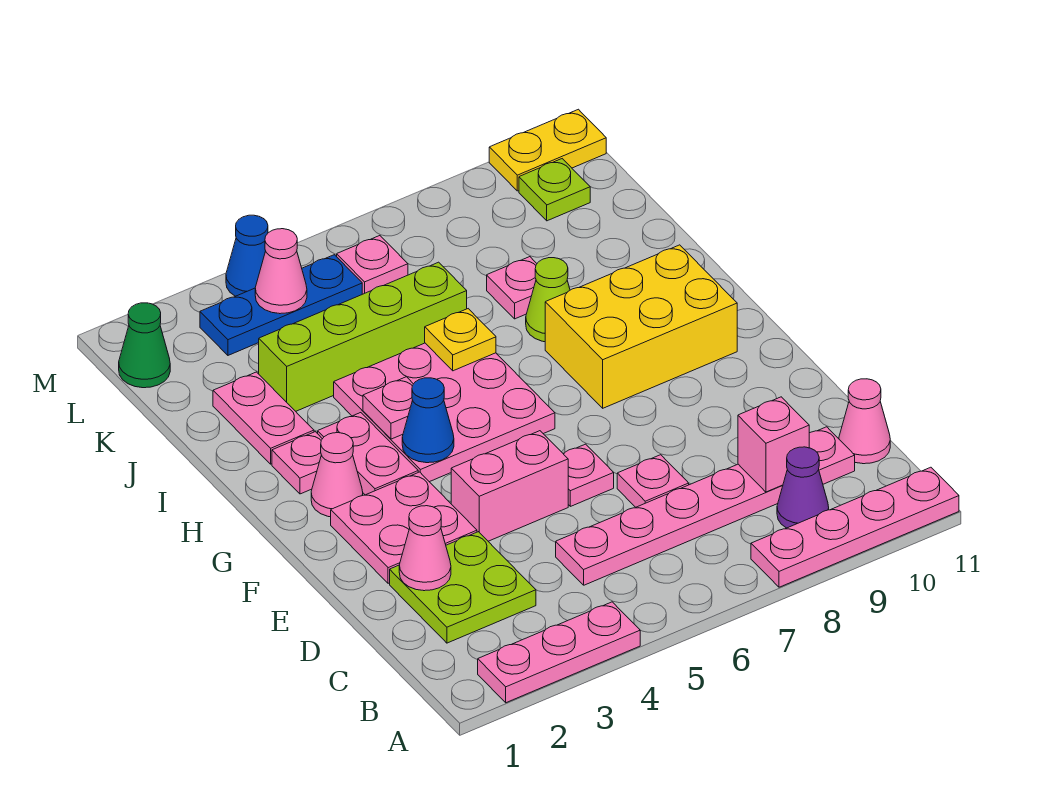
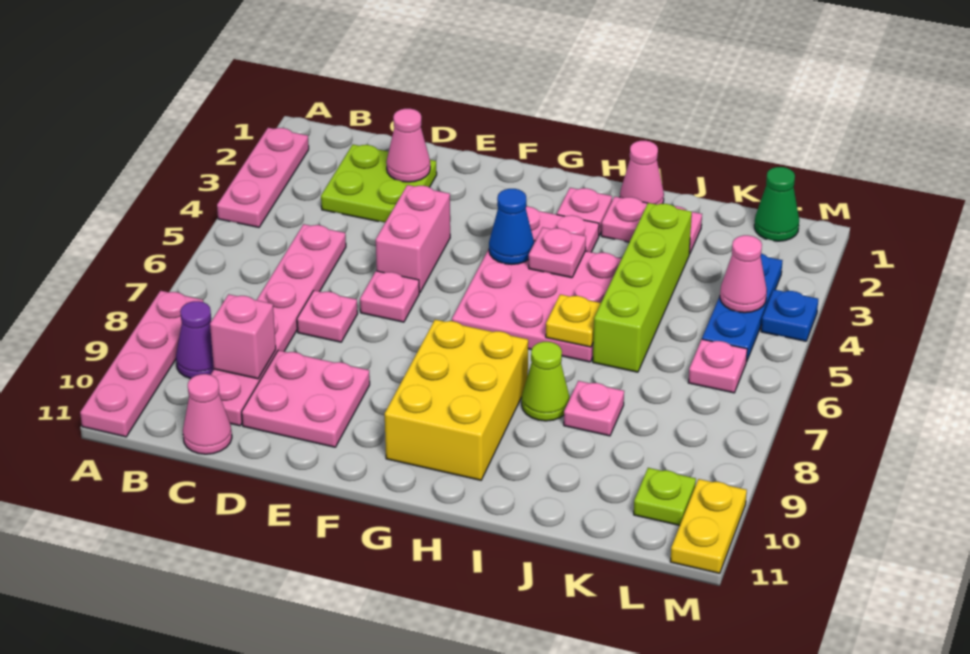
pink 2x2 plate [331,472,477,583] -> pink 2x2 plate moved to [242,350,370,447]
pink 1x1 cone [311,433,363,517] -> pink 1x1 cone moved to [620,141,664,205]
blue 1x1 cone [226,215,268,296] -> blue 1x1 plate [761,290,818,341]

